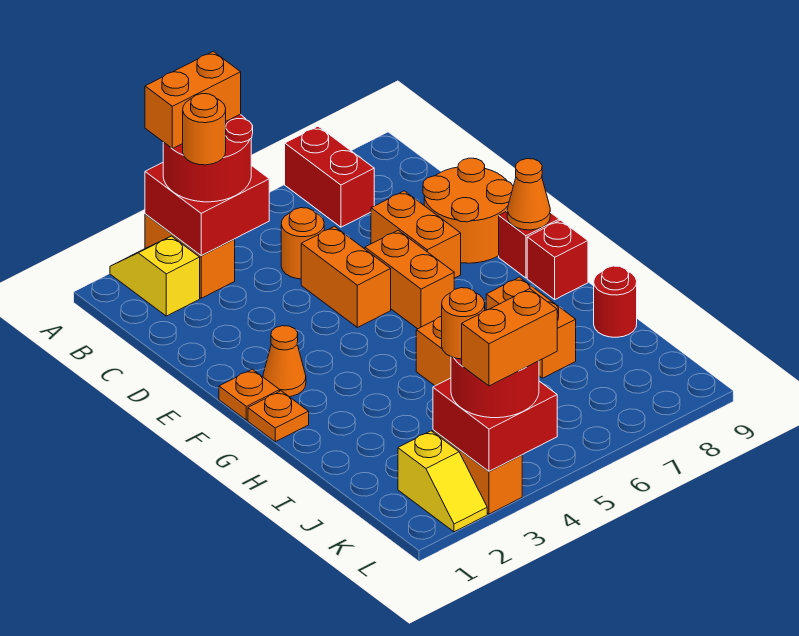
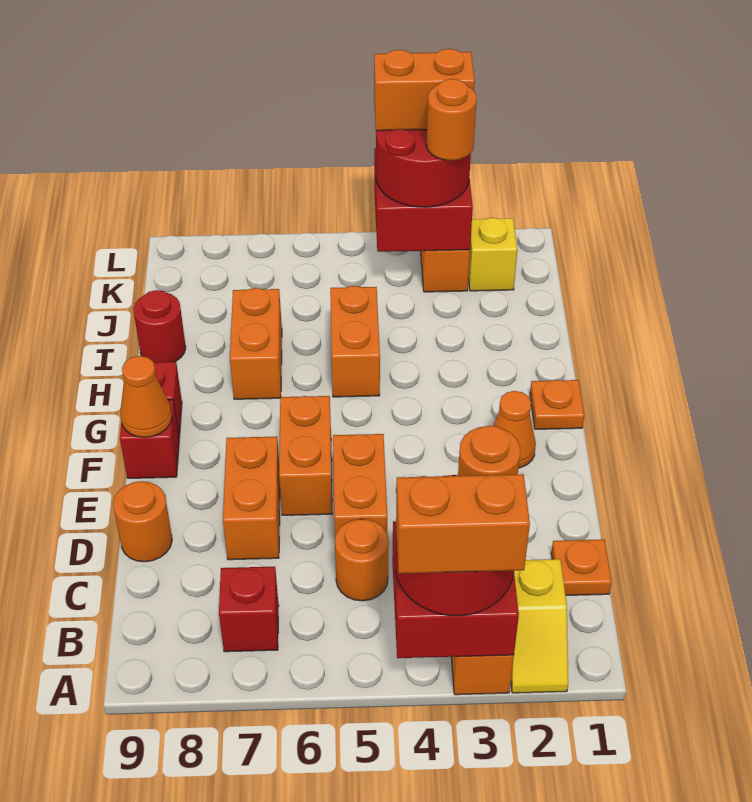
red 1x2 brick [285,126,374,227] -> red 1x1 brick [219,567,279,652]
orange 2x2 round brick [423,158,513,263] -> orange 1x1 round brick [113,481,172,562]
orange 1x1 plate [219,369,280,420] -> orange 1x1 plate moved to [551,539,612,595]

